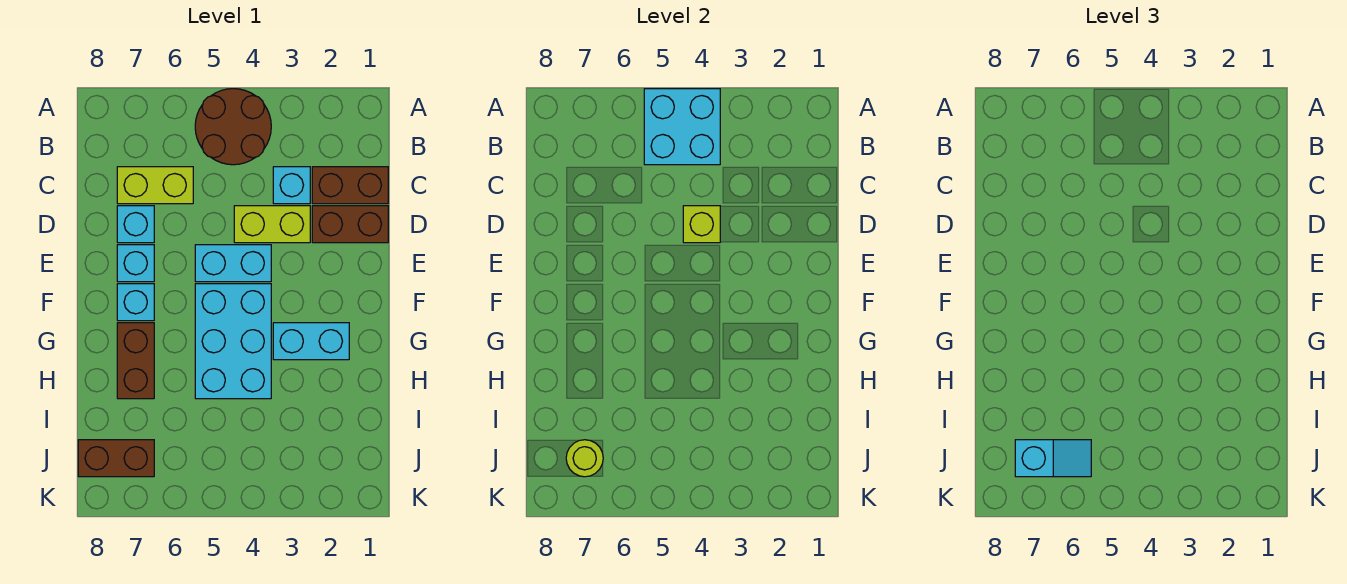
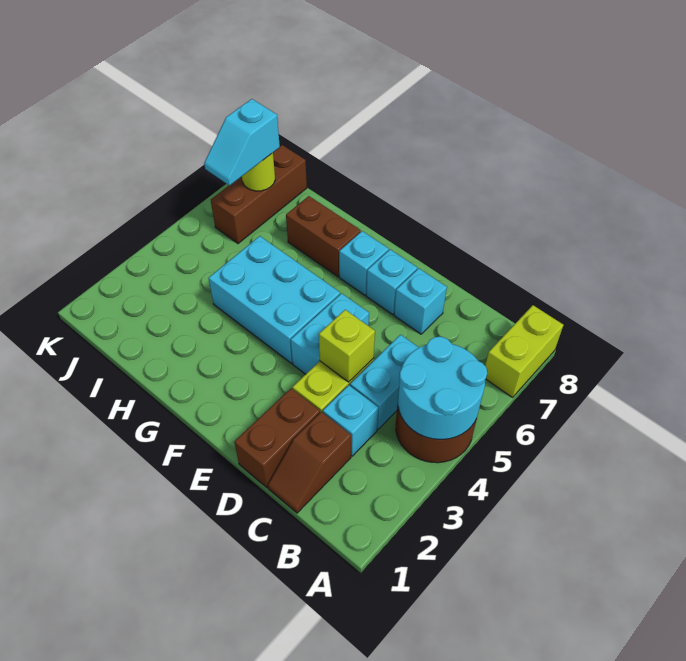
cyan 2x2 brick [644,89,720,165] -> cyan 2x2 round brick [398,337,487,439]
brown 1x2 brick [312,167,388,204] -> brown 1x2 slope [268,412,351,513]
lime 1x2 brick [117,167,193,204] -> lime 1x2 brick moved to [485,305,563,397]
cyan 1x2 brick [273,323,349,360] -> cyan 1x2 brick moved to [350,335,419,429]
brown 1x2 brick [78,440,154,477] -> brown 1x3 brick [211,145,307,244]

